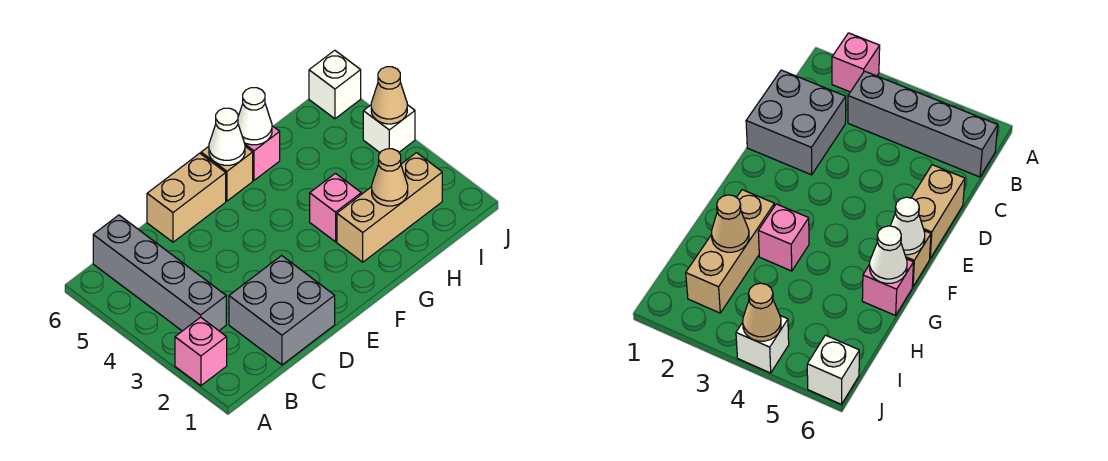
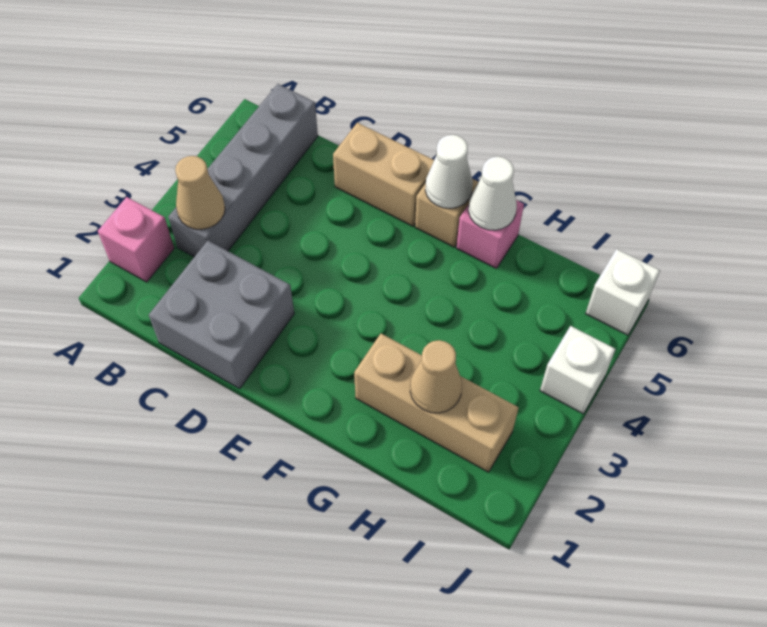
pink 1x1 brick [310,173,361,242] -> none
tan 1x1 cone [371,67,407,124] -> tan 1x1 cone moved to [175,156,225,230]

